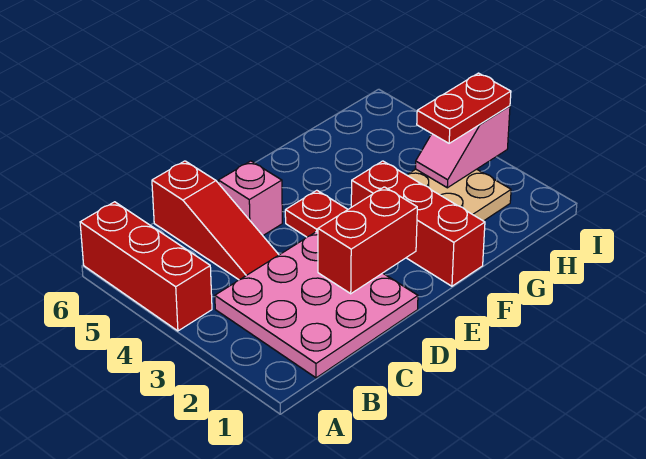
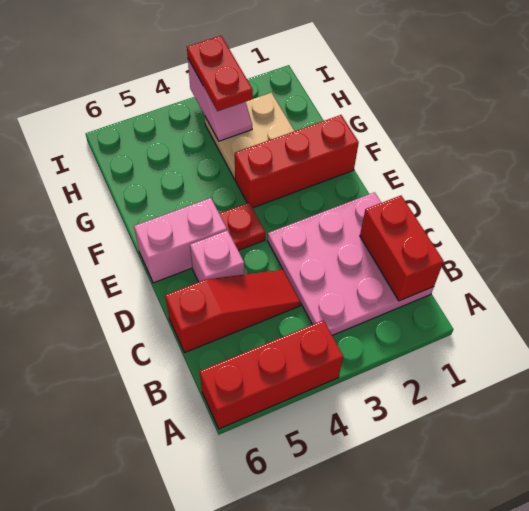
red 1x2 brick [318,187,417,294] -> red 1x2 brick moved to [360,196,444,301]
none -> pink 1x2 brick [134,198,227,283]

